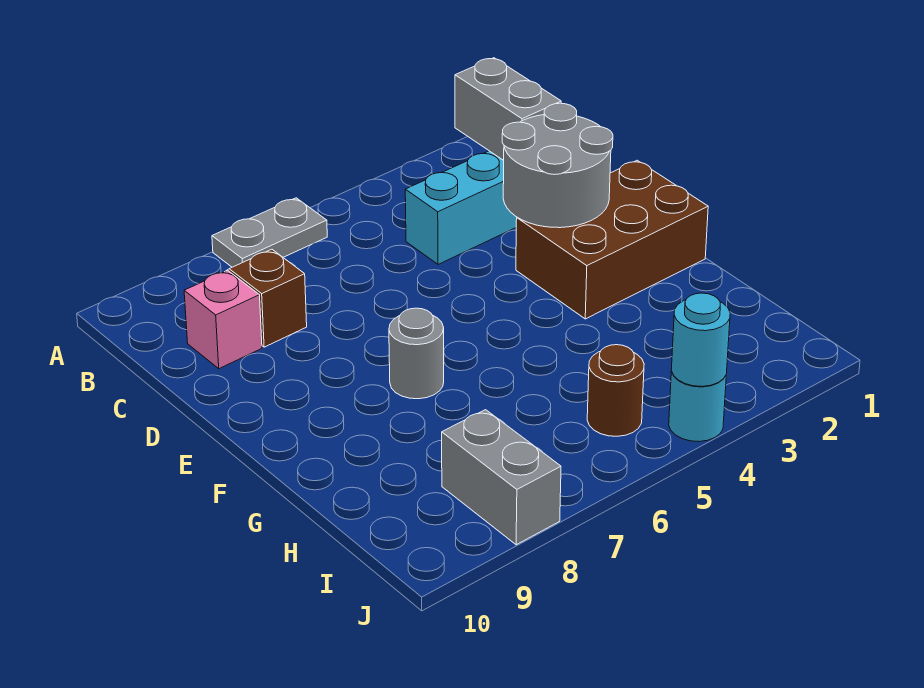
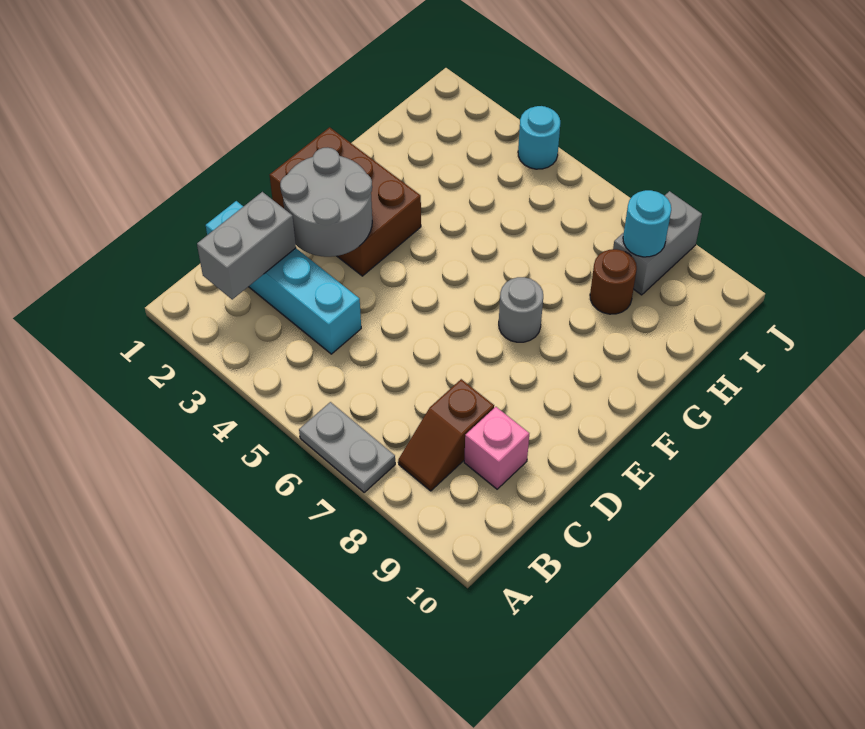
brown 1x1 round brick [587,345,644,436] -> brown 1x1 round brick moved to [590,249,637,314]
cyan 1x1 round brick [671,293,730,387] -> cyan 1x1 round brick moved to [623,190,671,257]

